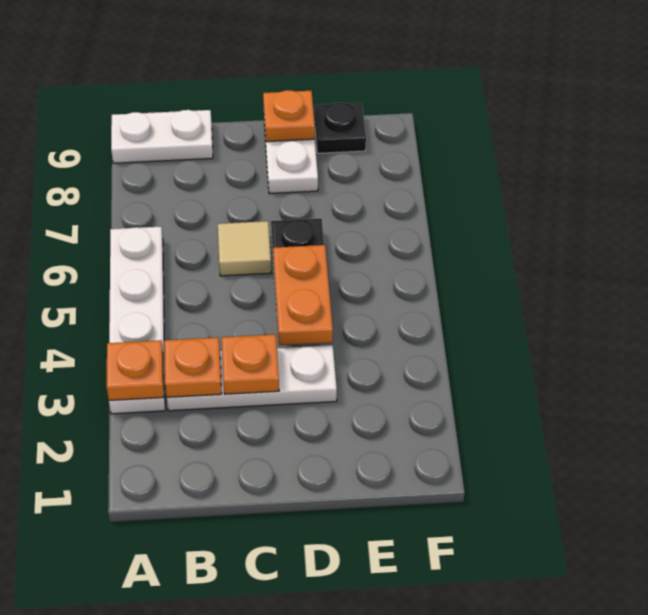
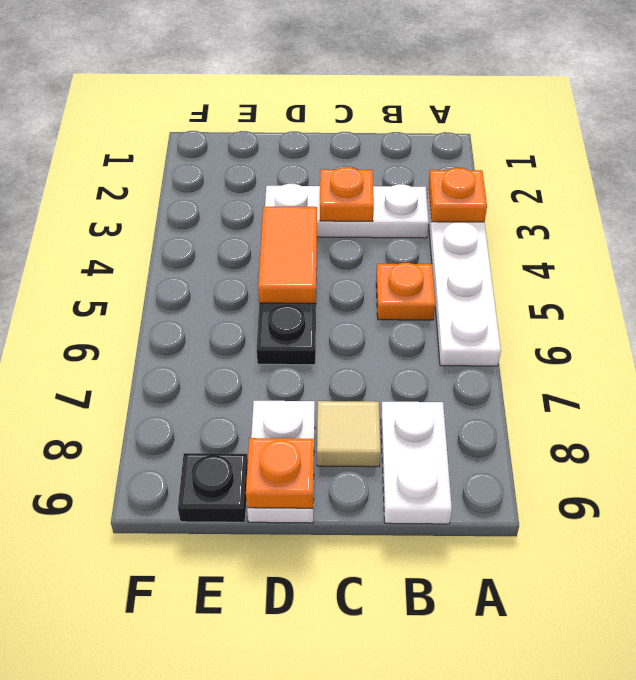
white 1x2 plate [111,110,213,163] -> white 1x2 plate turned to [381,402,452,524]
orange 1x1 plate [164,337,222,397] -> orange 1x1 plate moved to [376,263,435,320]
tan 1x1 tile [218,221,271,276] -> tan 1x1 tile moved to [317,401,381,467]
orange 1x2 plate [273,245,333,345] -> orange 1x2 tile [258,207,317,303]

